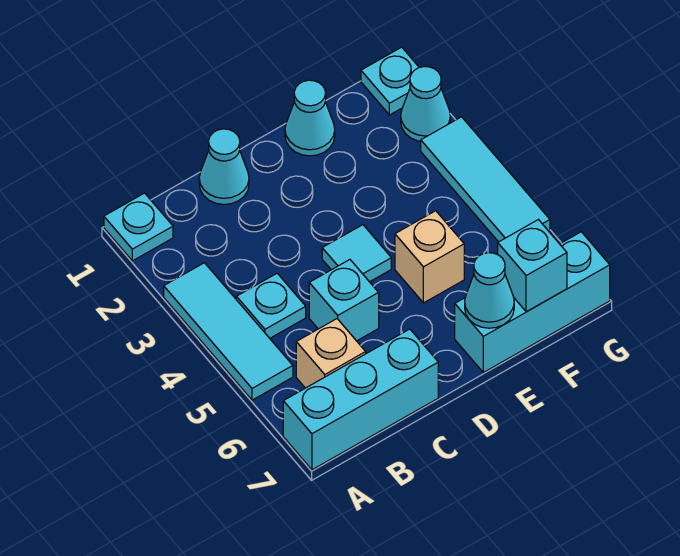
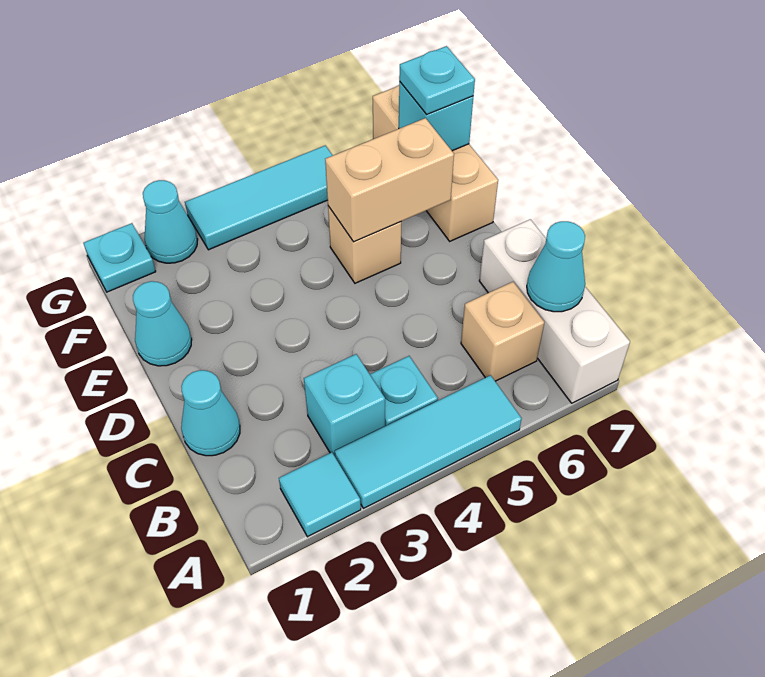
cyan 1x1 plate [104,193,173,261] -> cyan 1x1 plate moved to [399,46,475,115]
cyan 1x3 brick [283,329,438,470] -> white 1x3 brick [479,219,630,403]
cyan 1x1 brick [309,260,379,341] -> cyan 1x1 brick moved to [304,354,385,456]
cyan 1x1 tile [322,225,391,282] -> cyan 1x1 tile moved to [279,452,361,537]
none -> tan 1x2 brick [325,118,454,242]
cyan 1x3 brick [455,232,610,372] -> tan 1x3 brick [373,85,498,241]
cyan 1x1 cone [465,253,514,328] -> cyan 1x1 cone moved to [527,221,585,312]

